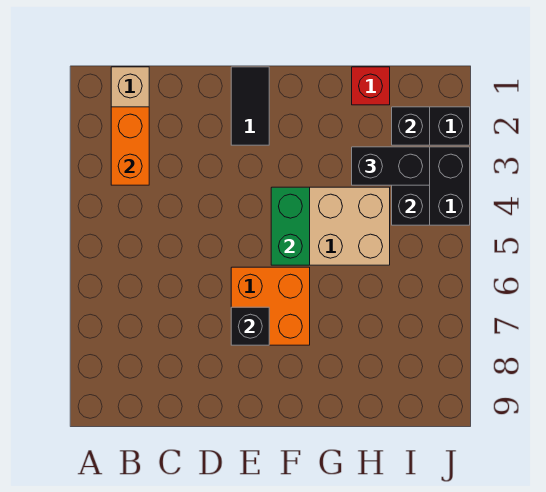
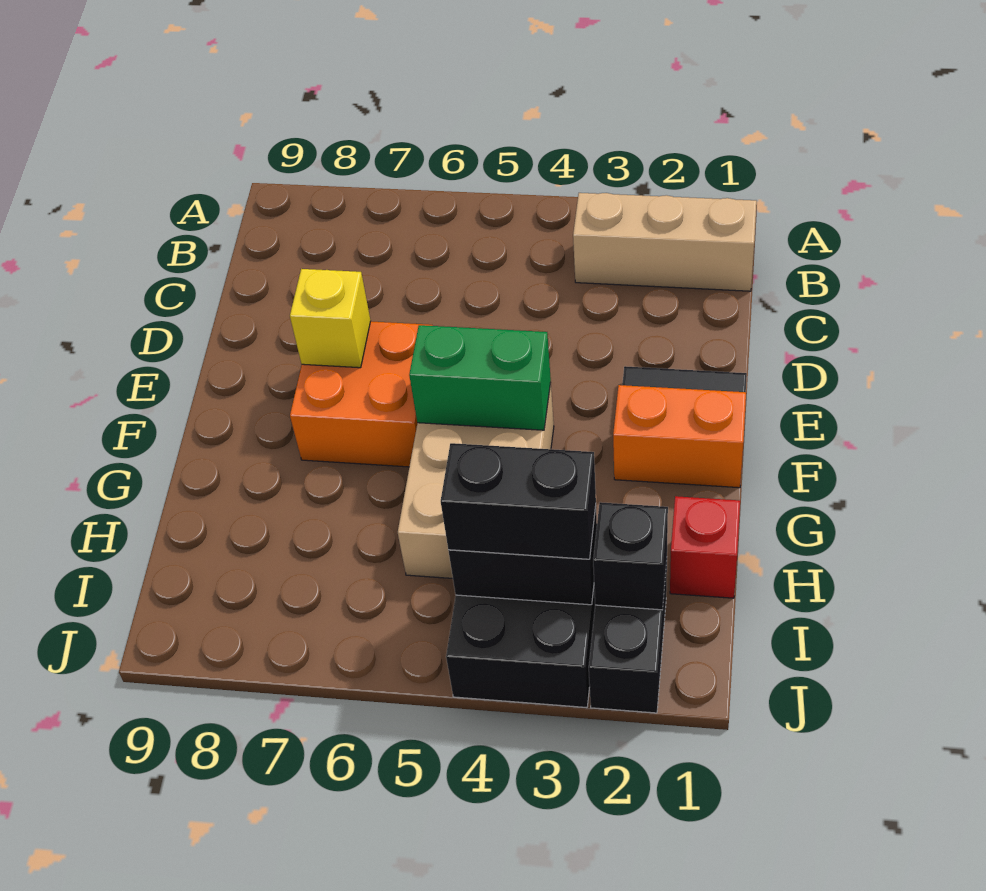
orange 1x2 brick [111,107,149,185] -> orange 1x2 brick moved to [613,385,746,488]
black 1x1 brick [231,307,269,345] -> yellow 1x1 brick [290,269,371,368]
black 1x2 brick [352,147,430,185] -> black 1x2 brick turned to [441,443,596,559]

